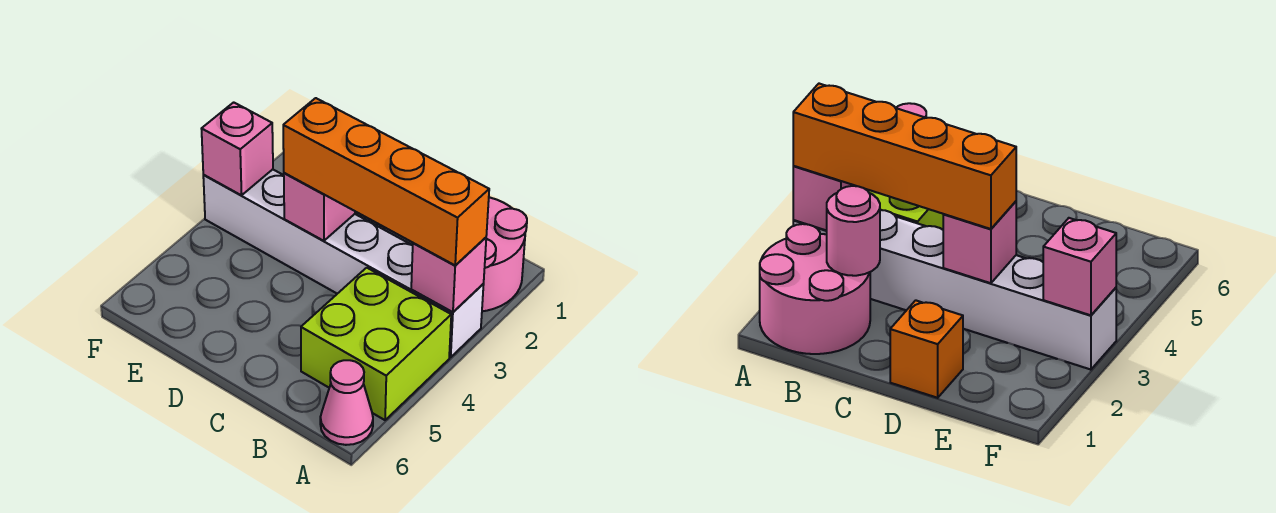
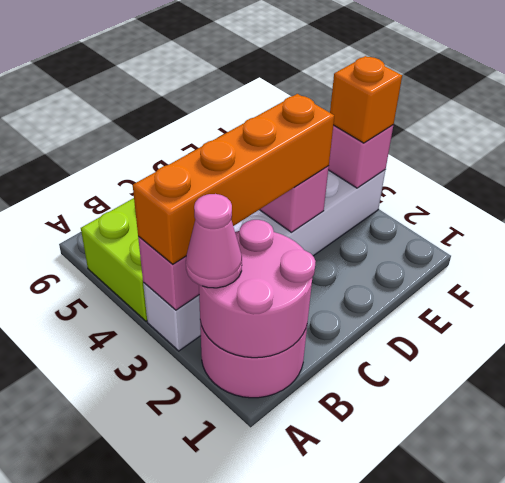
pink 1x1 cone [320,360,373,445] -> pink 1x1 cone moved to [186,194,242,288]
pink 1x1 round brick [827,186,880,276] -> pink 2x2 round brick [199,220,316,358]
orange 1x1 brick [890,300,963,398] -> orange 1x1 brick moved to [330,56,402,143]

